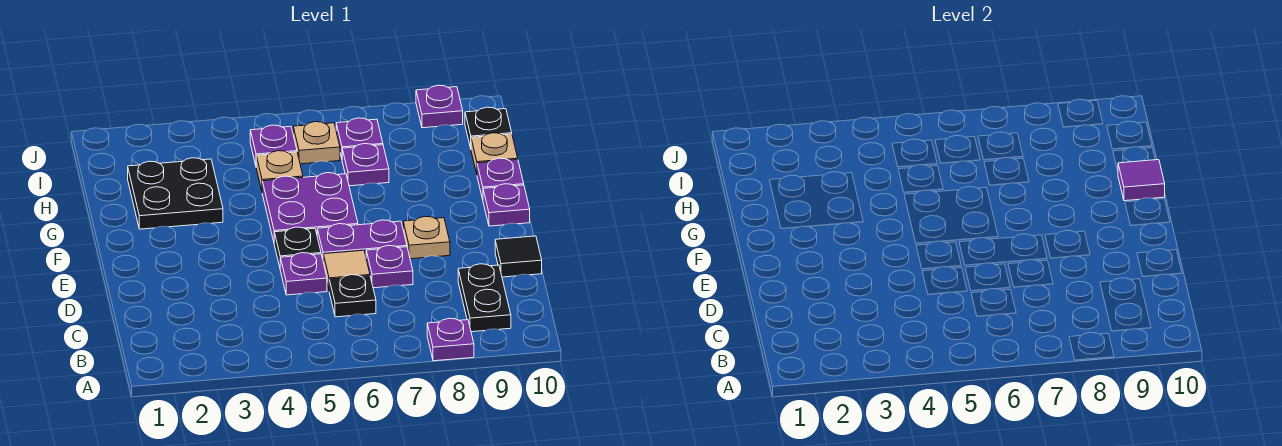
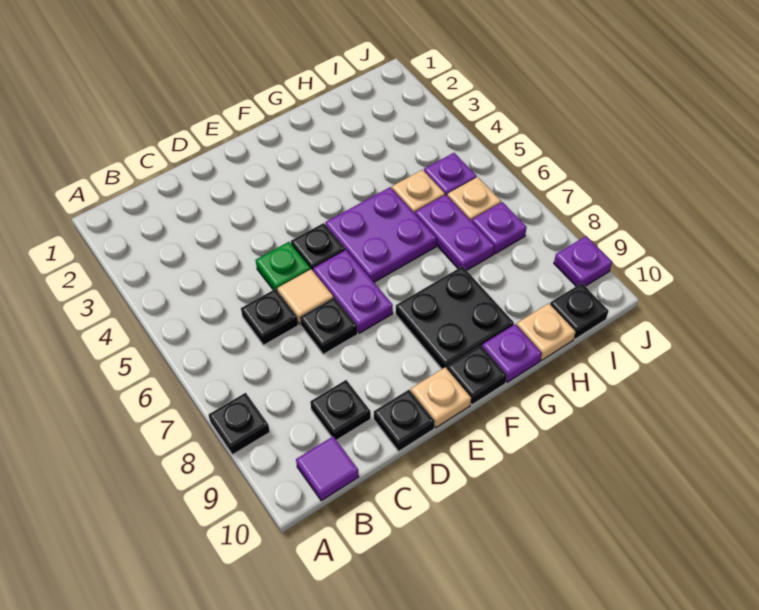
purple 1x1 plate [427,318,474,361] -> black 1x1 plate [208,393,270,455]
black 1x2 plate [458,264,511,332] -> black 1x1 plate [310,380,371,440]
purple 1x1 plate [280,253,327,295] -> green 1x1 plate [256,242,310,291]
purple 1x1 plate [366,246,413,288] -> black 1x1 plate [300,298,358,354]
black 1x1 tile [495,236,542,277] -> black 1x1 plate [374,390,435,451]
tan 1x1 plate [403,217,450,259] -> tan 1x1 plate moved to [411,367,471,428]
purple 1x1 plate [483,184,530,226] -> black 1x1 plate [447,345,507,405]
black 2x2 plate [128,158,223,229] -> black 2x2 plate moved to [396,266,514,369]
purple 1x1 tile [1118,160,1165,201] -> purple 1x1 tile moved to [296,436,359,501]
purple 1x1 plate [342,144,389,186] -> purple 1x2 plate [415,195,494,270]

